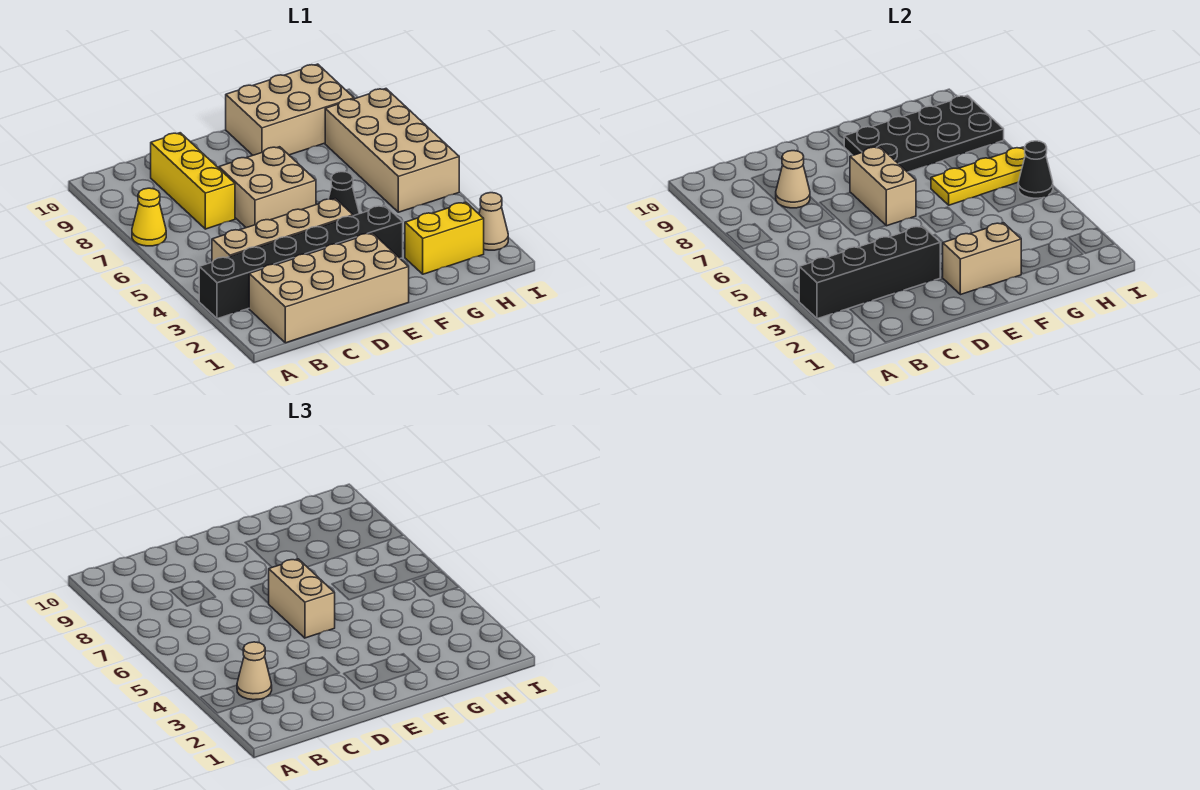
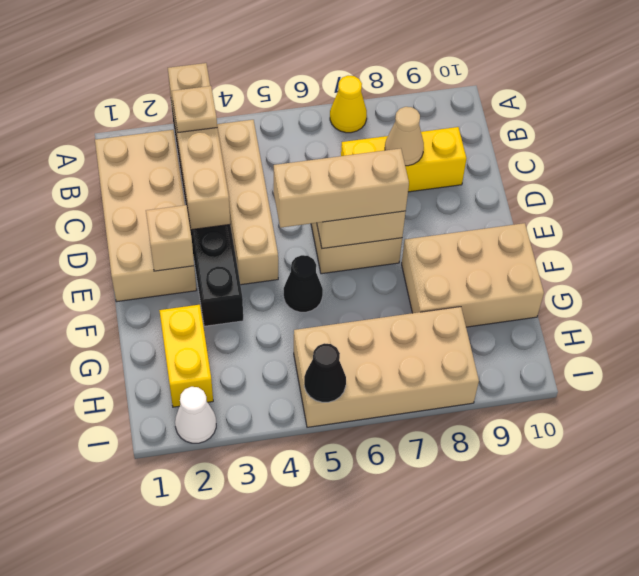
black 1x4 brick [799,226,940,319] -> tan 1x4 brick [168,63,230,230]
tan 1x1 cone [237,642,272,700] -> tan 1x1 plate [172,86,217,132]
tan 1x2 brick [943,223,1021,295] -> tan 1x1 brick [146,205,194,271]
tan 1x2 brick [268,559,335,638] -> tan 1x3 brick [274,148,409,228]
black 2x4 plate [844,95,1004,172] -> none
tan 2x3 brick [226,64,354,155] -> tan 2x3 brick turned to [402,223,544,327]
yellow 1x3 plate [931,147,1025,205] -> none
tan 1x1 cone [479,193,508,250] -> white 1x1 cone [175,387,216,443]

